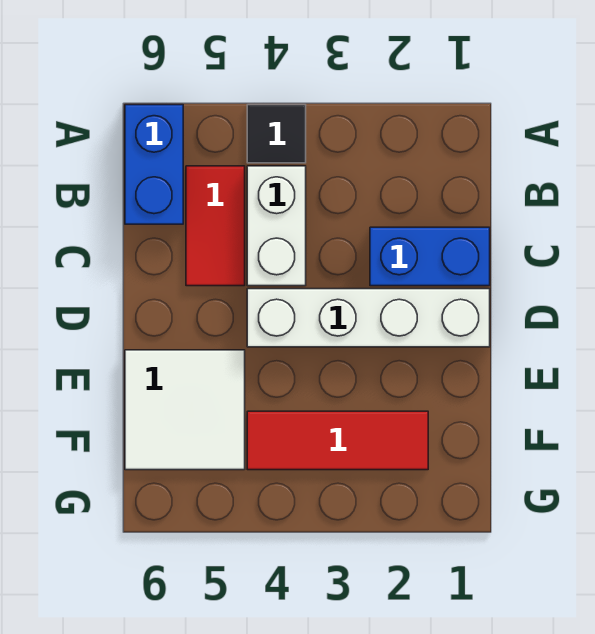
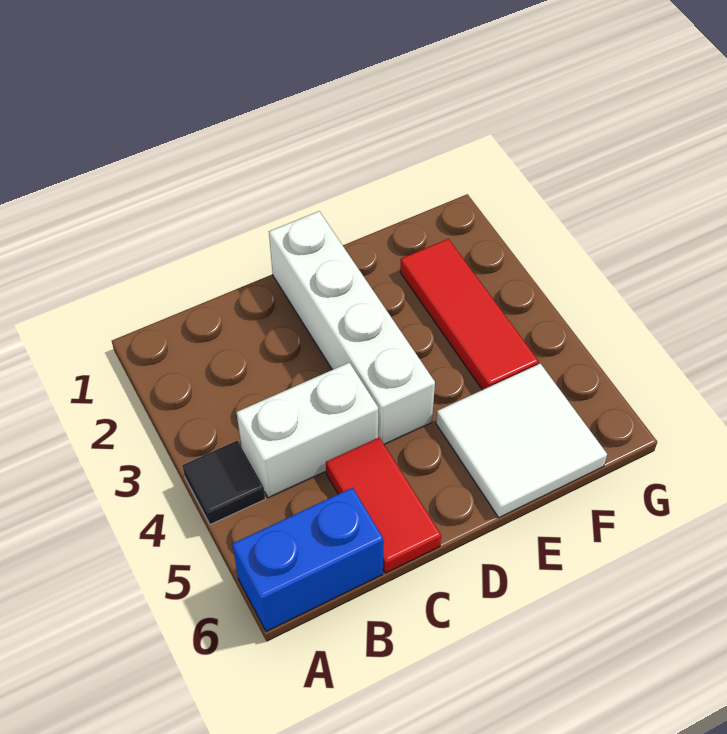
red 1x2 tile [186,166,245,286] -> red 1x2 tile turned to [326,437,441,573]
blue 1x2 brick [370,227,490,286] -> none

